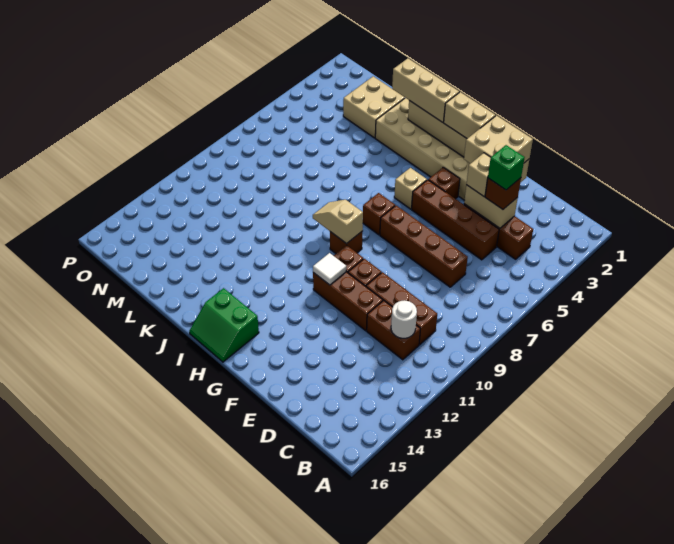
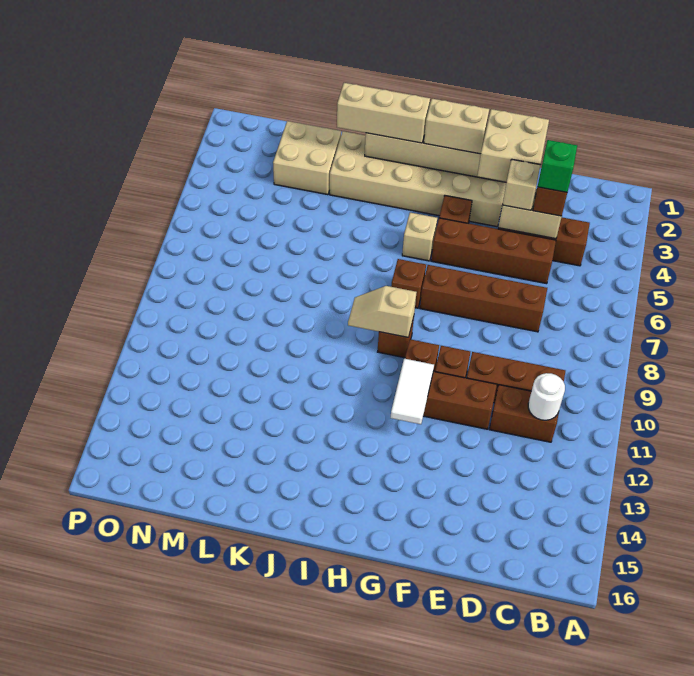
white 1x1 tile [313,253,346,285] -> white 1x2 tile [391,359,434,424]
green 2x2 slope [189,288,259,362] -> none

